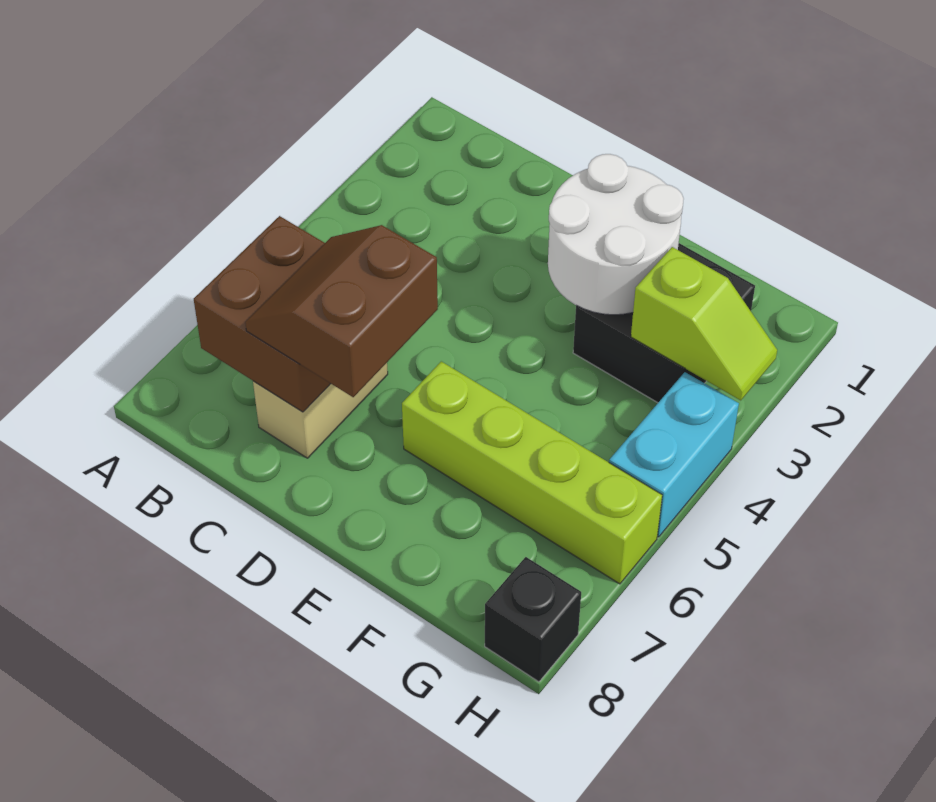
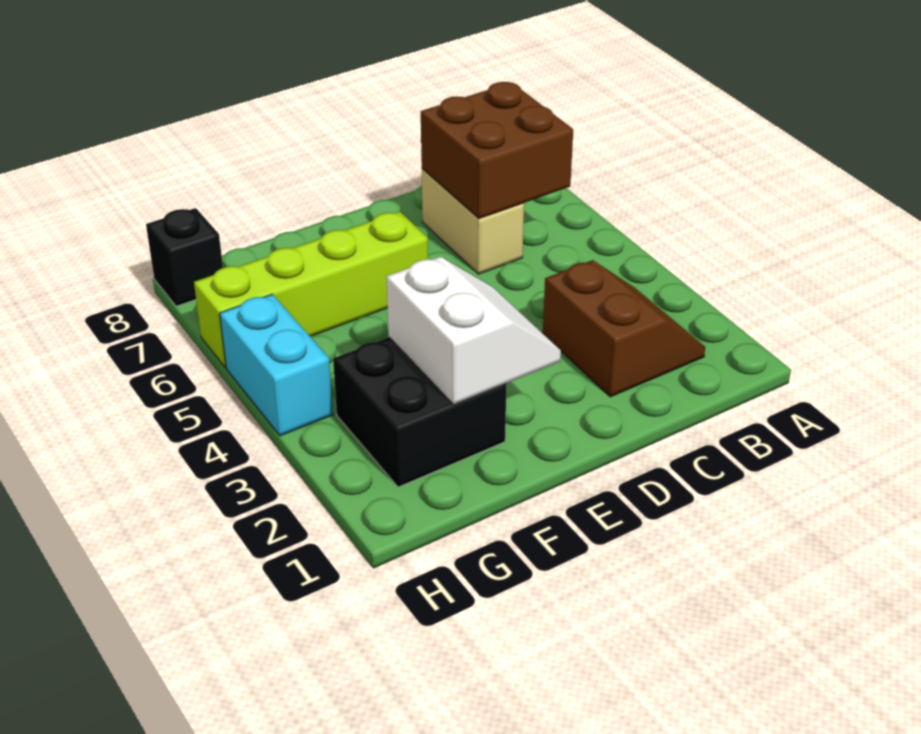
brown 2x2 slope [245,225,438,397] -> brown 2x2 slope moved to [543,260,705,397]
white 2x2 round brick [548,154,684,315] -> white 2x2 slope [386,257,561,405]
lime 1x2 slope [631,247,777,400] -> none

